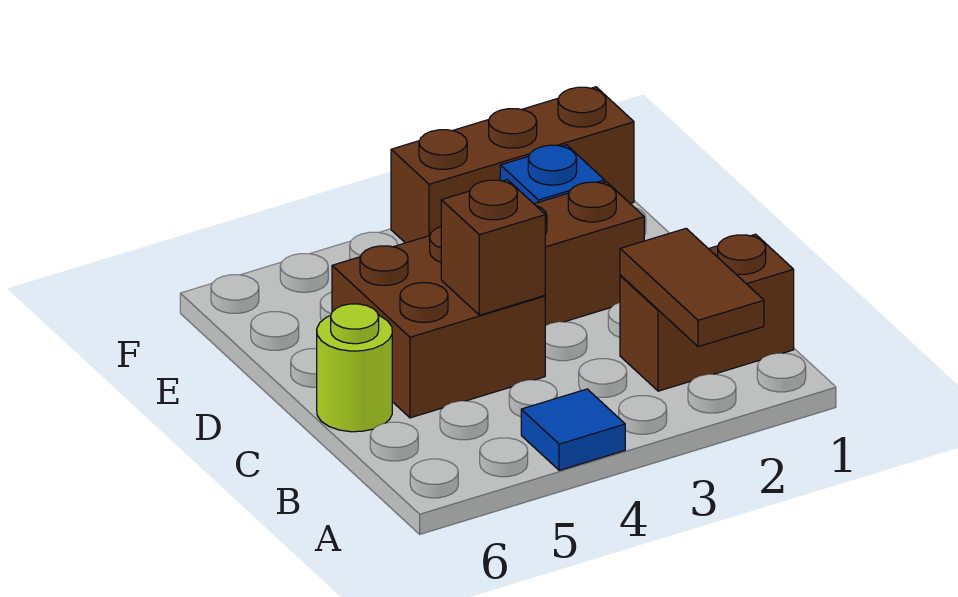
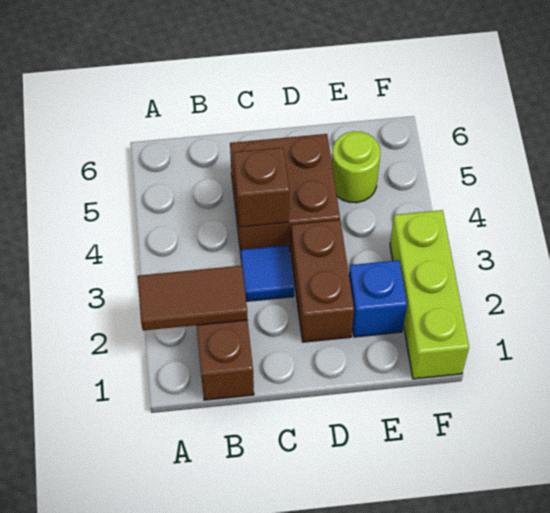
blue 1x1 tile [521,389,625,470] -> blue 1x1 tile moved to [241,245,294,301]
lime 1x1 round brick [317,304,392,432] -> lime 1x1 round brick moved to [332,131,380,203]
brown 1x3 brick [391,87,634,243] -> lime 1x3 brick [390,210,469,379]

